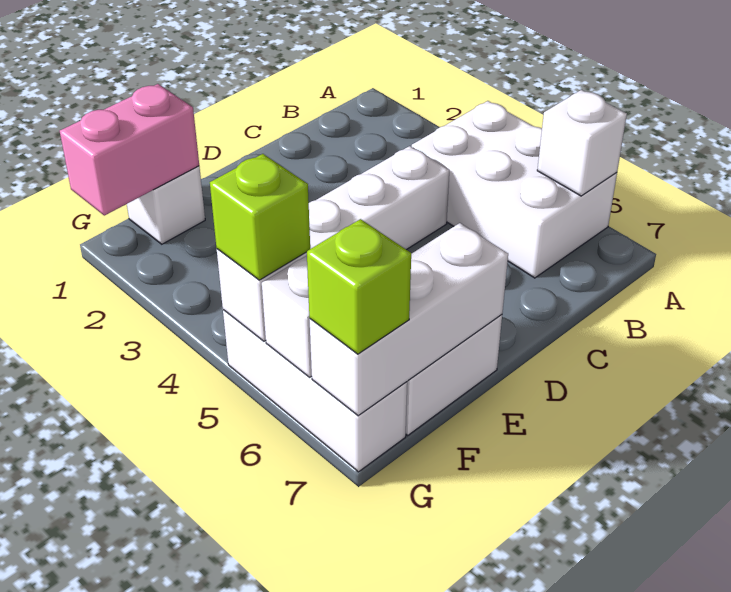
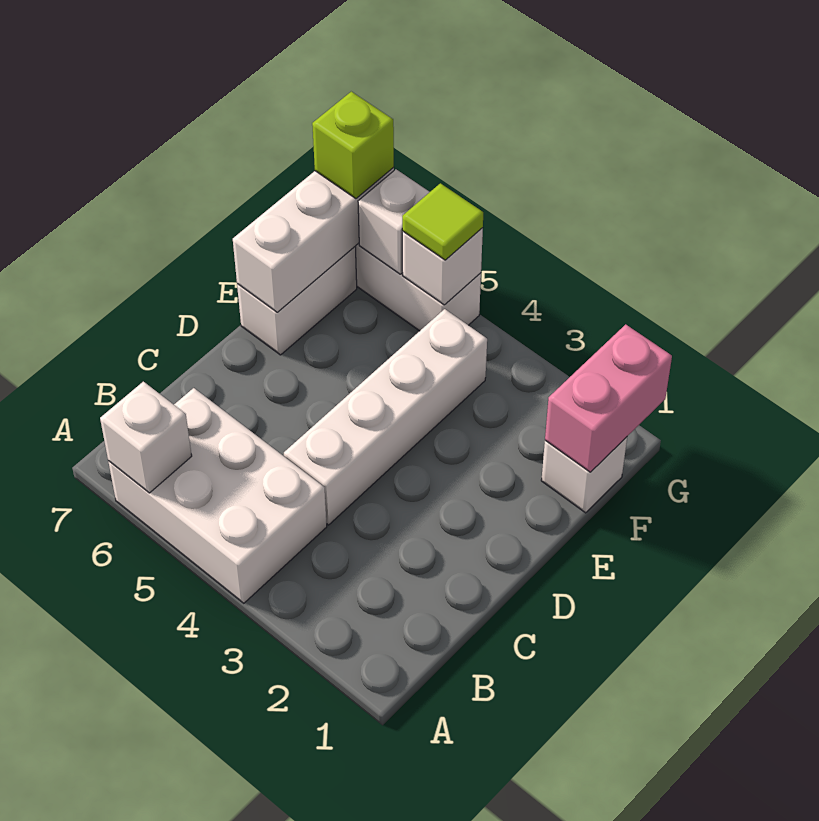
lime 1x1 brick [210,154,310,280] -> lime 1x1 tile [402,183,483,260]

